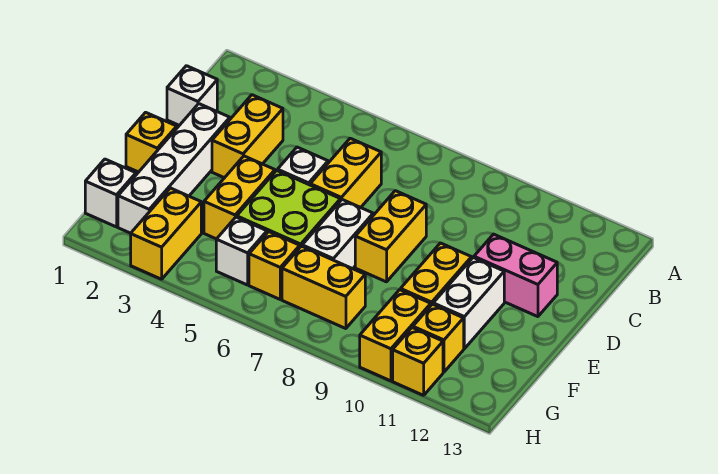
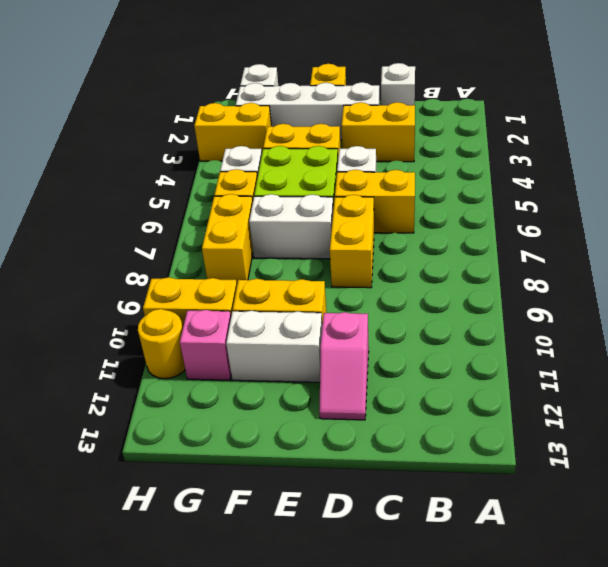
yellow 1x2 brick [355,191,426,282] -> yellow 1x2 brick turned to [330,195,374,288]
pink 1x2 brick [474,234,557,317] -> pink 1x2 slope [319,312,369,420]
yellow 1x1 brick [413,304,464,372] -> pink 1x1 brick [180,310,231,380]
yellow 1x1 brick [393,328,443,395] -> yellow 1x1 round brick [138,309,185,379]

